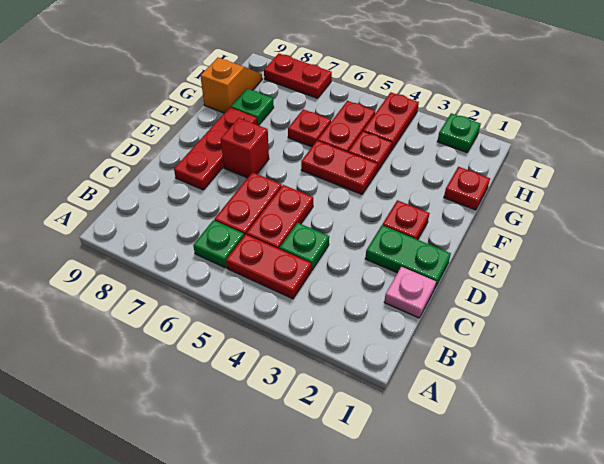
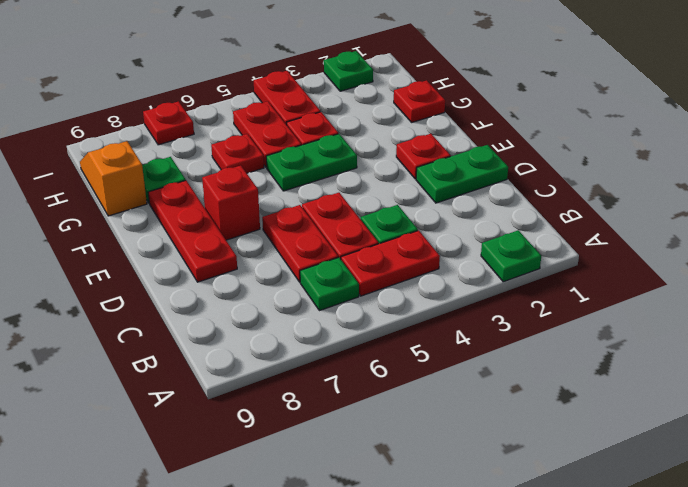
none -> green 1x1 plate [481,230,541,282]
pink 1x1 plate [384,267,436,318] -> none
red 1x2 plate [301,141,378,194] -> green 1x2 plate [266,134,357,191]
red 1x2 plate [264,53,332,98] -> red 1x1 plate [143,101,194,145]

